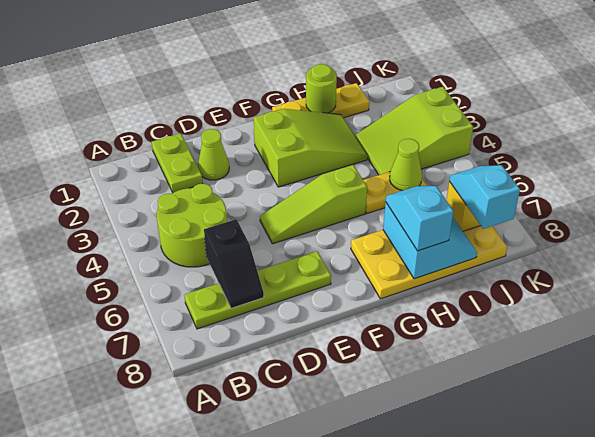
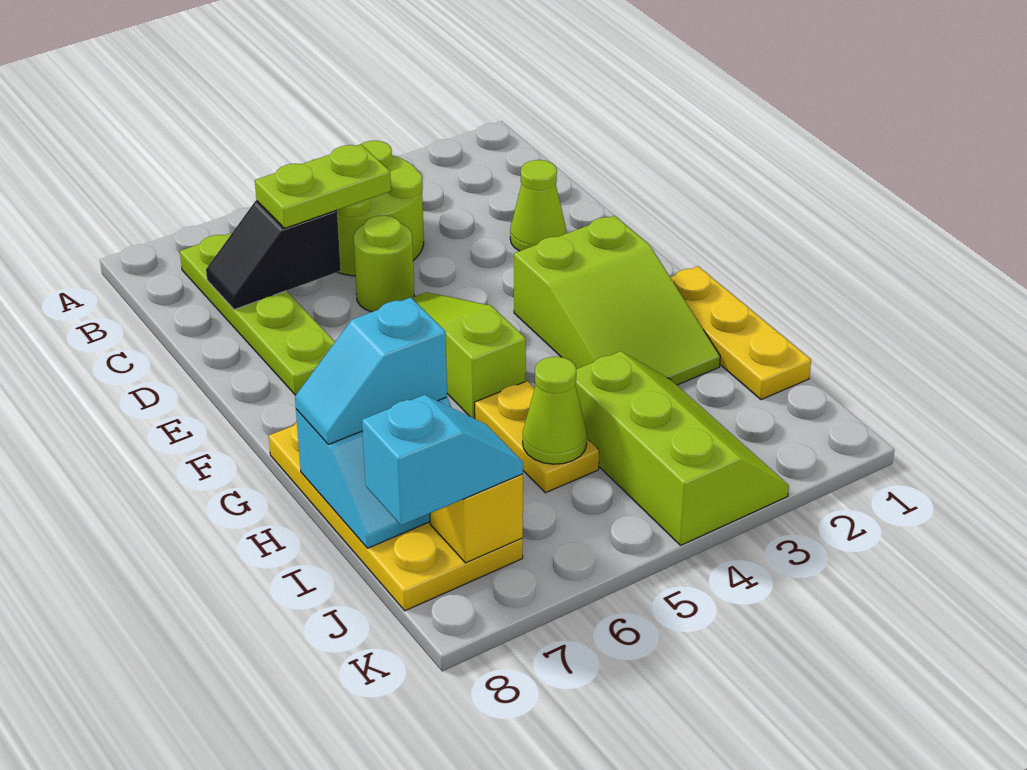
lime 1x2 plate [152,133,203,193] -> lime 1x2 plate moved to [255,144,391,228]
lime 1x1 round brick [306,64,337,113] -> lime 1x1 round brick moved to [353,215,414,312]
cyan 1x2 slope [386,186,454,251] -> cyan 1x2 slope turned to [295,298,447,444]
lime 2x3 slope [356,87,473,175] -> lime 2x3 slope turned to [575,351,789,545]

